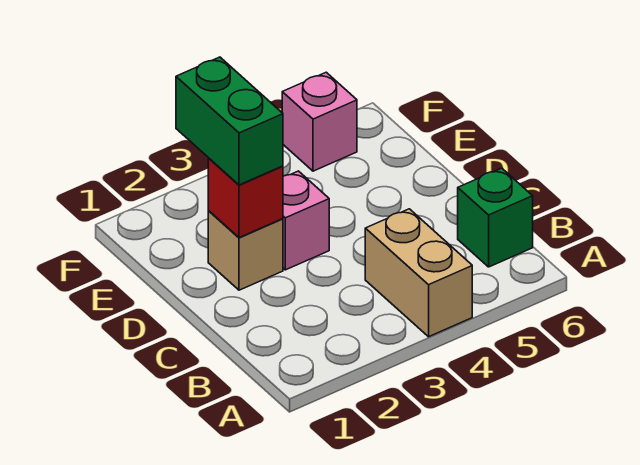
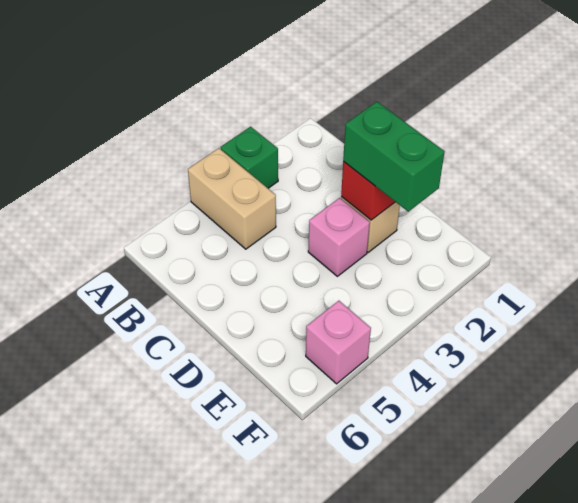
green 1x1 brick [458,168,533,267] -> green 1x1 brick moved to [220,127,278,188]

